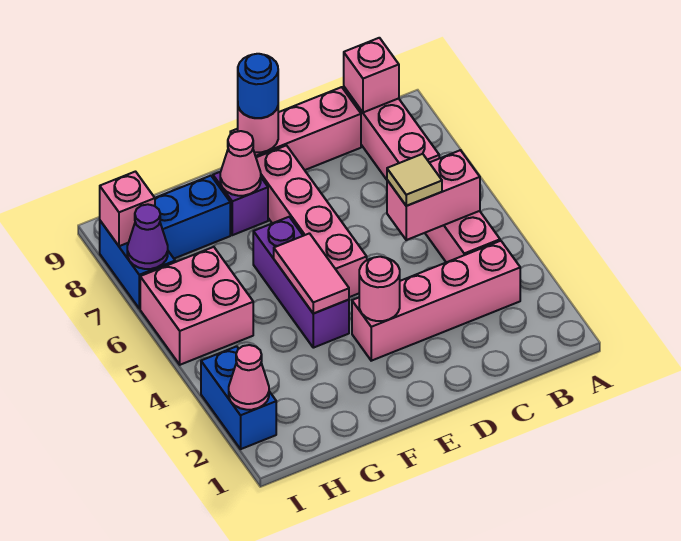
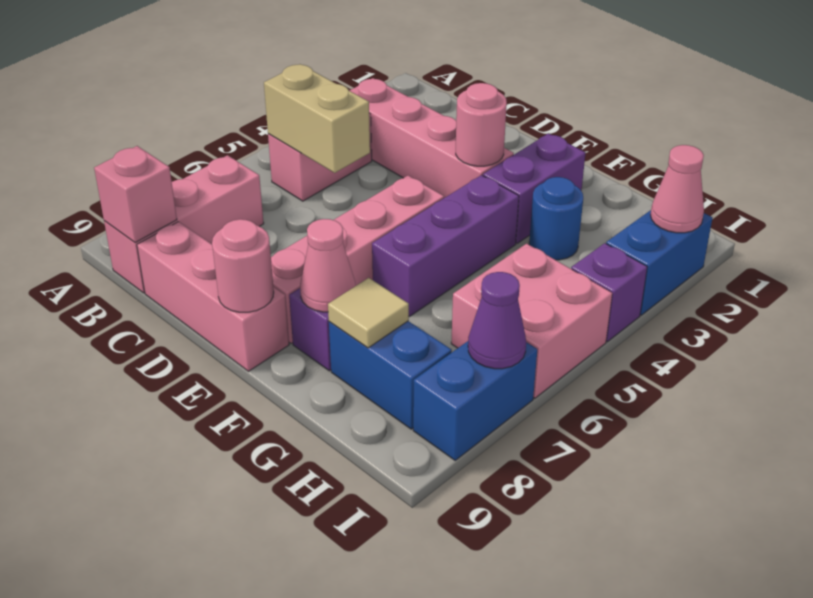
pink 1x2 brick [387,150,480,240] -> tan 1x2 brick [264,64,370,173]
tan 1x1 tile [387,154,442,206] -> tan 1x1 tile moved to [328,278,409,348]
blue 1x1 round brick [238,54,278,118] -> blue 1x1 round brick moved to [529,177,583,260]
none -> purple 1x2 brick [483,133,585,243]
pink 1x2 tile [274,233,349,314] -> none
none -> purple 1x1 brick [571,243,647,342]
pink 1x1 brick [100,172,155,246] -> none

